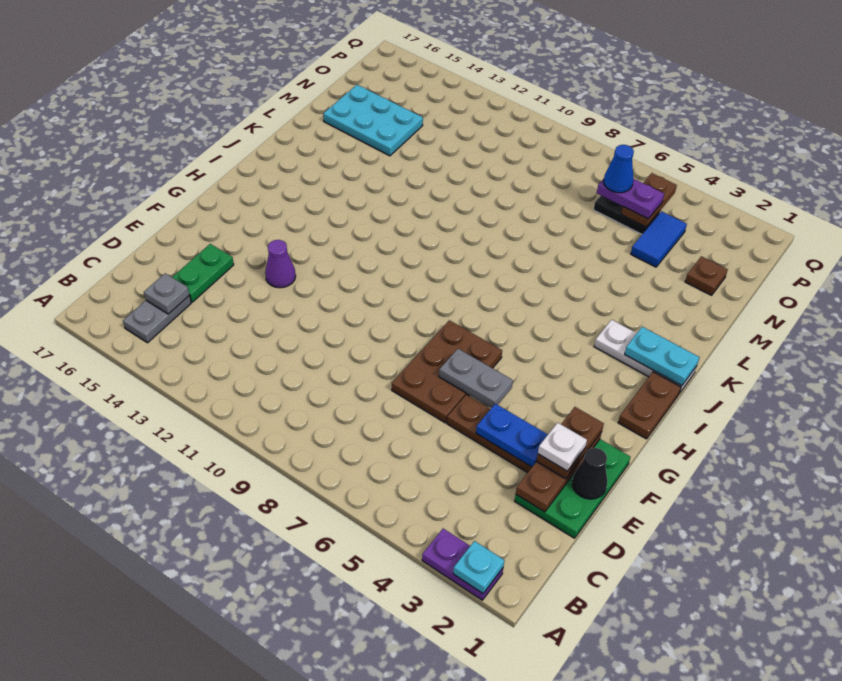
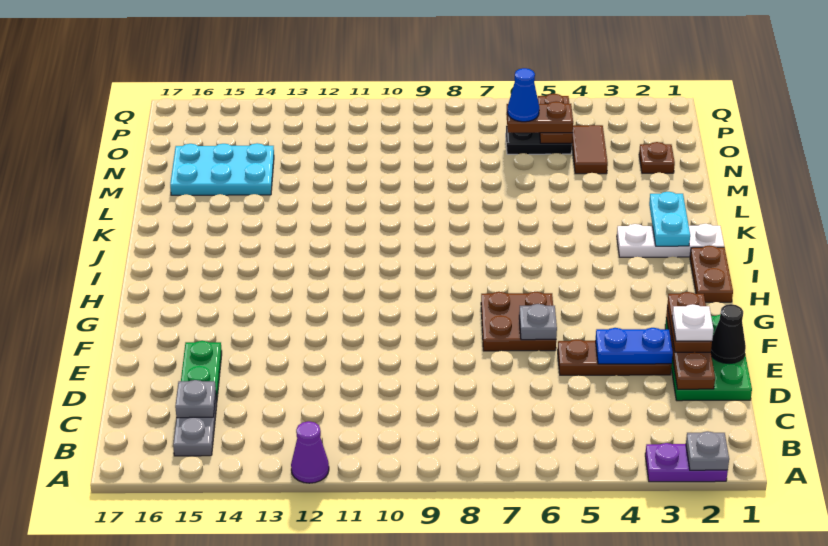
cyan 1x1 plate [453,541,504,593] -> grey 1x1 plate [686,431,729,470]
brown 2x3 plate [392,320,502,423] -> brown 2x2 plate [481,292,556,351]
grey 1x2 plate [439,349,513,408] -> grey 1x1 plate [519,304,557,340]
purple 1x1 cone [265,240,296,288] -> purple 1x1 cone moved to [291,421,329,483]
cyan 1x2 plate [625,327,700,386] -> cyan 1x2 plate turned to [649,192,690,246]
blue 1x2 tile [631,211,687,267] -> brown 1x2 tile [572,125,608,174]
purple 1x2 plate [597,179,664,219] -> brown 1x2 plate [506,101,573,133]

